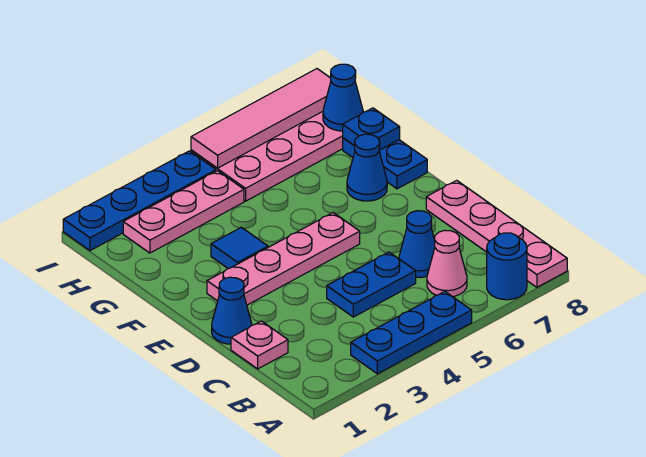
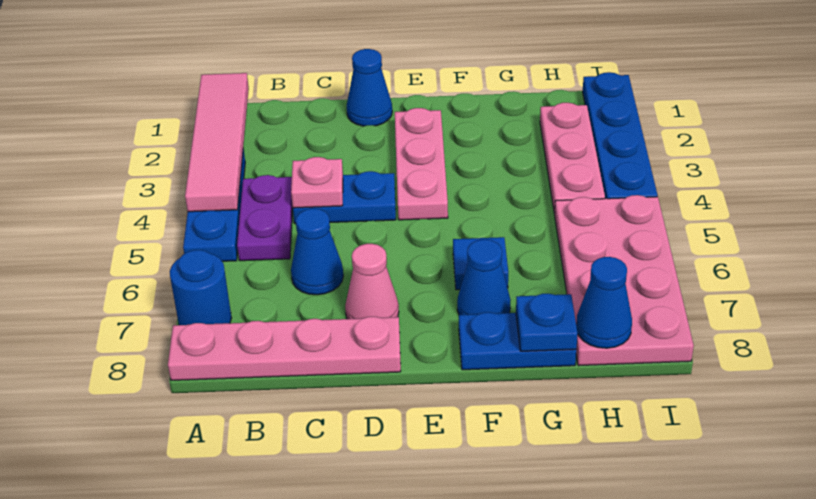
none -> purple 1x2 plate [237,175,293,261]
pink 1x1 cone [427,230,467,297] -> pink 1x1 cone moved to [345,244,399,319]
pink 1x1 plate [231,321,288,369] -> pink 1x1 plate moved to [291,157,343,208]
blue 1x2 plate [327,252,416,317] -> blue 1x2 plate turned to [293,171,396,224]
pink 1x4 plate [207,213,360,305] -> pink 1x3 plate [395,108,448,220]
blue 1x1 tile [211,227,268,268] -> blue 1x1 tile moved to [453,237,508,290]
pink 1x4 tile [191,69,331,168] -> pink 1x4 tile moved to [185,73,249,212]

